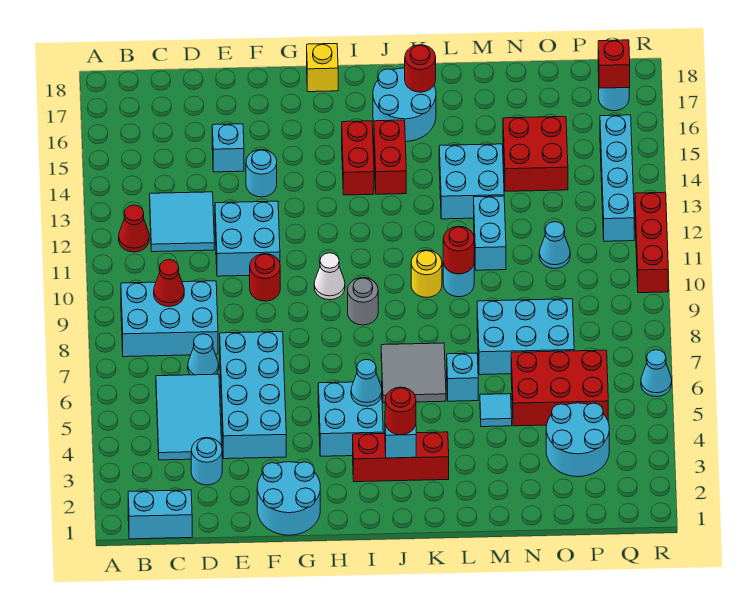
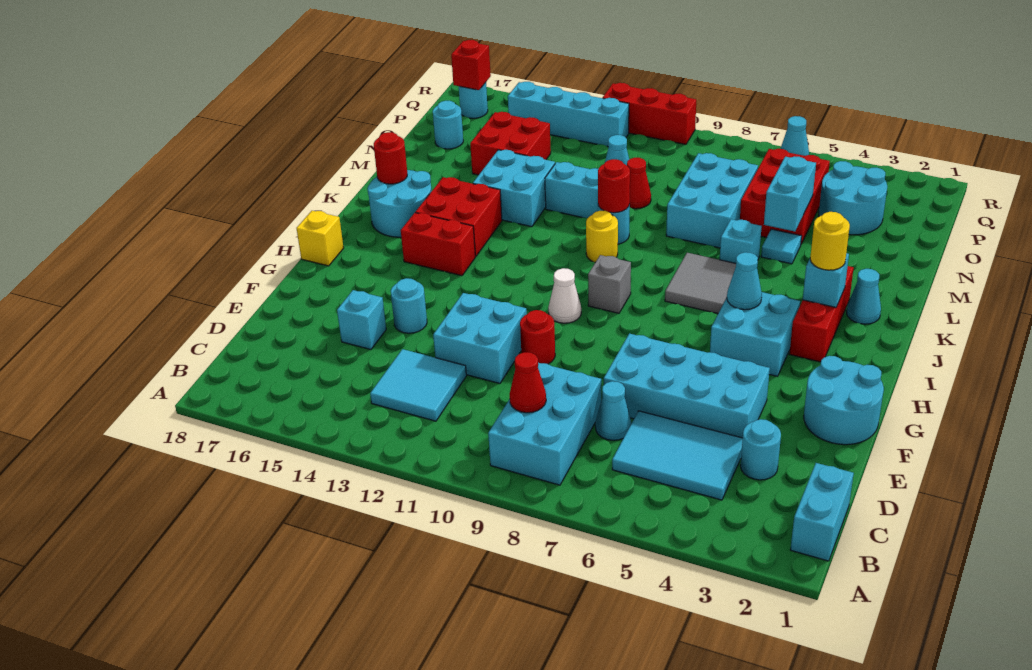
red 1x1 cone [119,205,149,252] -> red 1x1 cone moved to [627,158,651,209]
grey 1x1 round brick [348,278,378,325] -> grey 1x1 brick [588,255,631,313]
red 1x1 round brick [385,387,416,435] -> yellow 1x1 round brick [810,212,850,270]
red 1x2 brick [374,120,406,194] -> red 2x2 brick [415,177,502,257]
none -> cyan 1x1 cone [847,269,881,324]
none -> cyan 1x2 brick [764,156,816,231]
none -> cyan 1x1 round brick [433,101,463,149]

